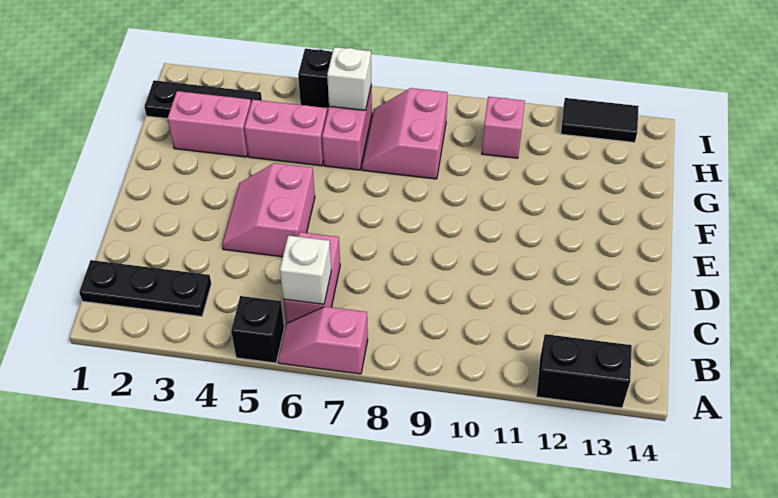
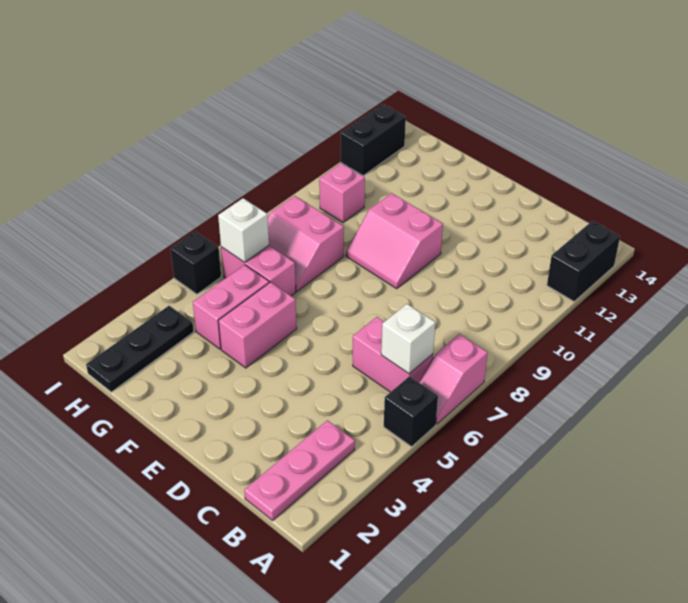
black 1x3 plate [79,260,211,316] -> pink 1x3 plate [244,420,355,521]
pink 2x2 slope [222,163,315,257] -> pink 2x2 slope moved to [346,193,443,289]
pink 1x2 brick [168,91,251,157] -> pink 1x2 brick moved to [218,282,297,368]
black 1x2 tile [561,98,639,142] -> black 1x2 brick [341,104,406,176]

